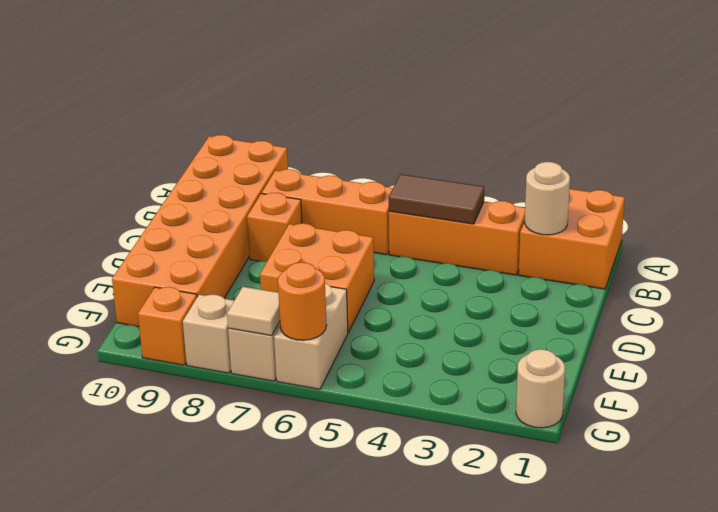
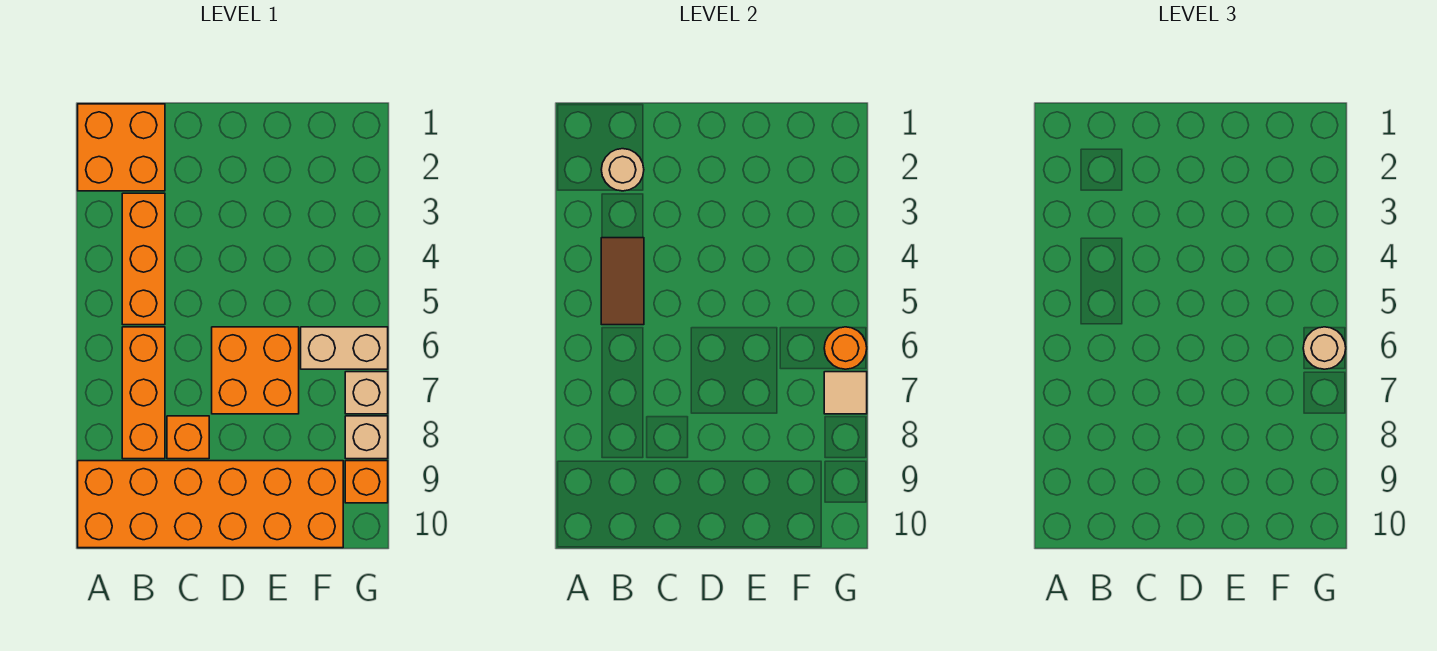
tan 1x1 round brick [516,349,565,428] -> tan 1x1 round brick moved to [1303,327,1346,369]

